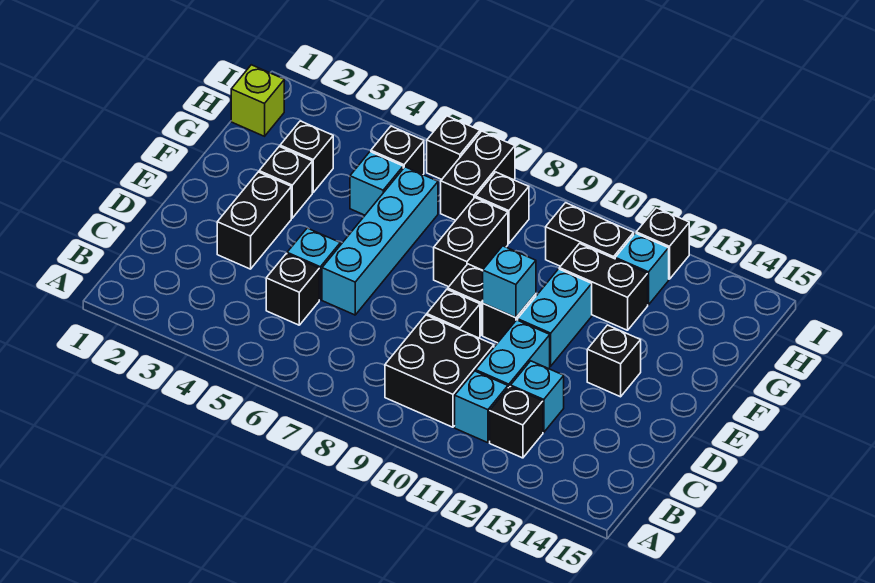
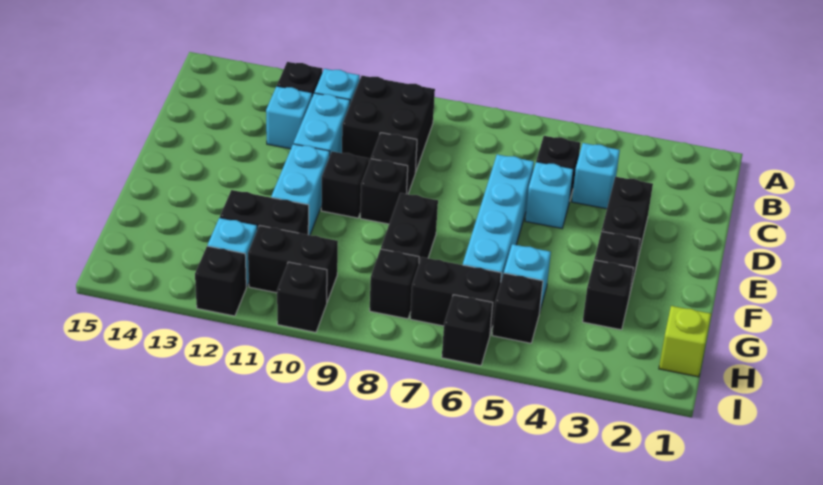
cyan 1x1 brick [483,246,536,318] -> cyan 1x1 brick moved to [572,143,620,209]
black 1x1 brick [587,325,641,397] -> black 1x1 brick moved to [277,262,327,332]
black 1x2 brick [441,131,515,220] -> black 1x2 brick turned to [410,257,501,334]

